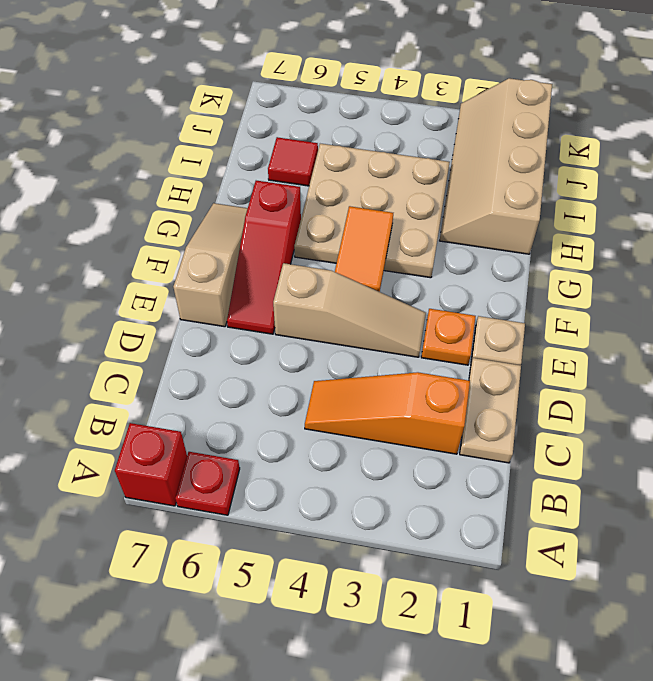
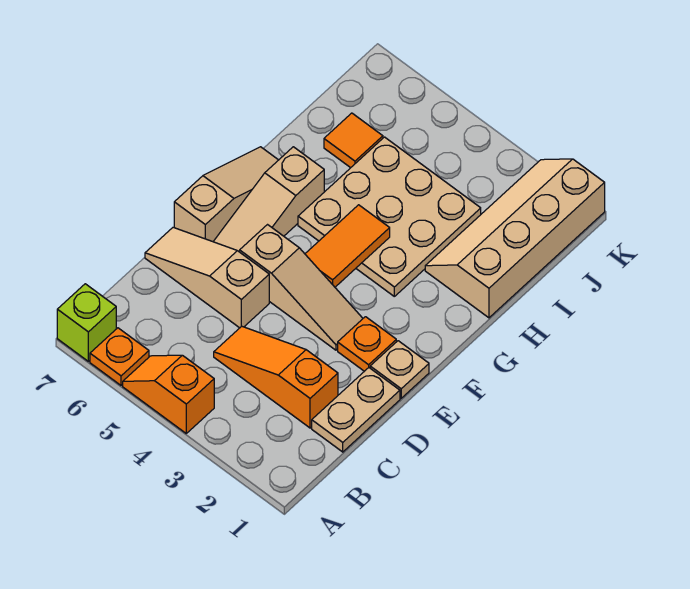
none -> orange 1x2 slope [123,355,214,433]
red 1x1 plate [175,452,240,515] -> orange 1x1 plate [90,328,149,385]
red 1x1 brick [115,423,187,506] -> lime 1x1 brick [57,284,116,361]
none -> tan 1x3 slope [145,227,269,328]
red 1x3 slope [227,181,301,334] -> tan 1x3 slope [213,147,324,252]
red 1x1 tile [268,137,318,186] -> orange 1x1 tile [324,113,383,168]

